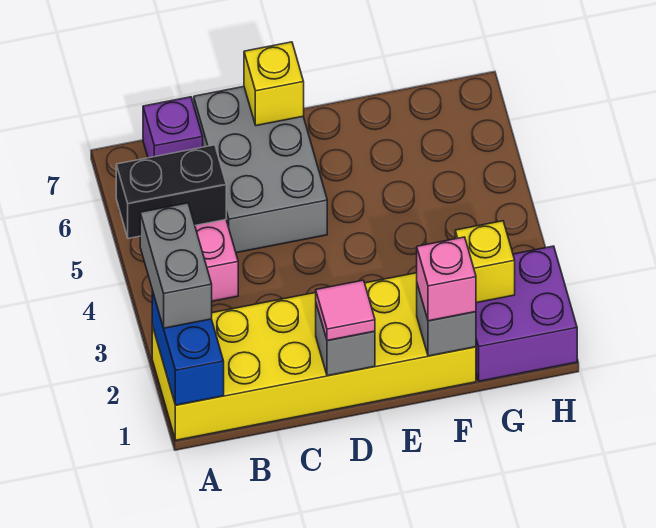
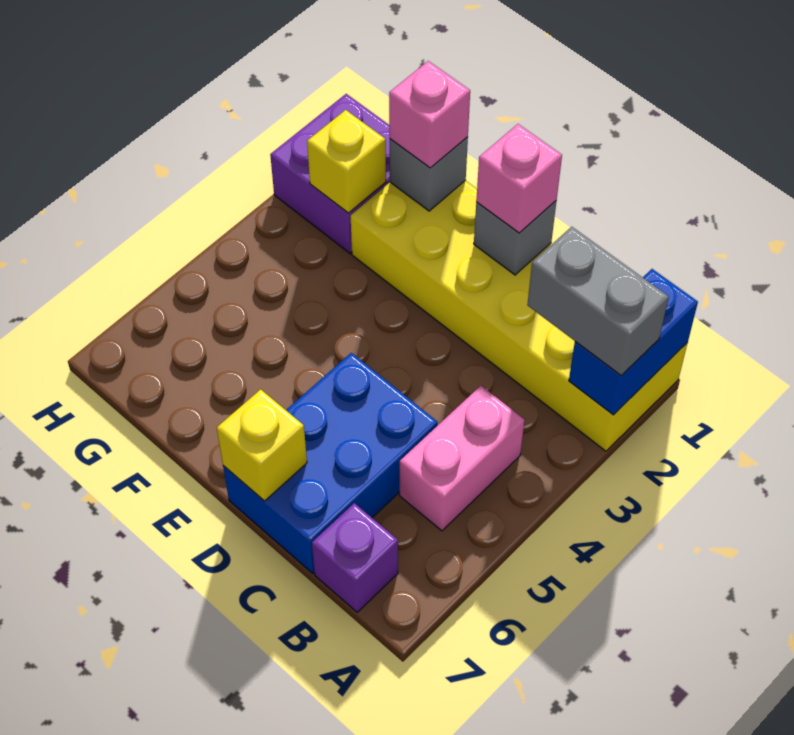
grey 1x2 brick [140,203,212,328] -> grey 1x2 brick turned to [527,227,669,376]
black 1x2 brick [116,145,226,238] -> none
grey 2x3 brick [194,87,327,253] -> blue 2x3 brick [223,353,438,573]
pink 1x1 tile [316,280,375,340] -> pink 1x1 brick [476,124,562,233]

